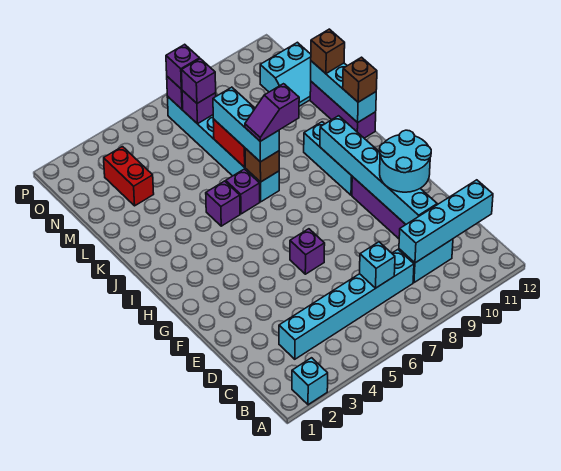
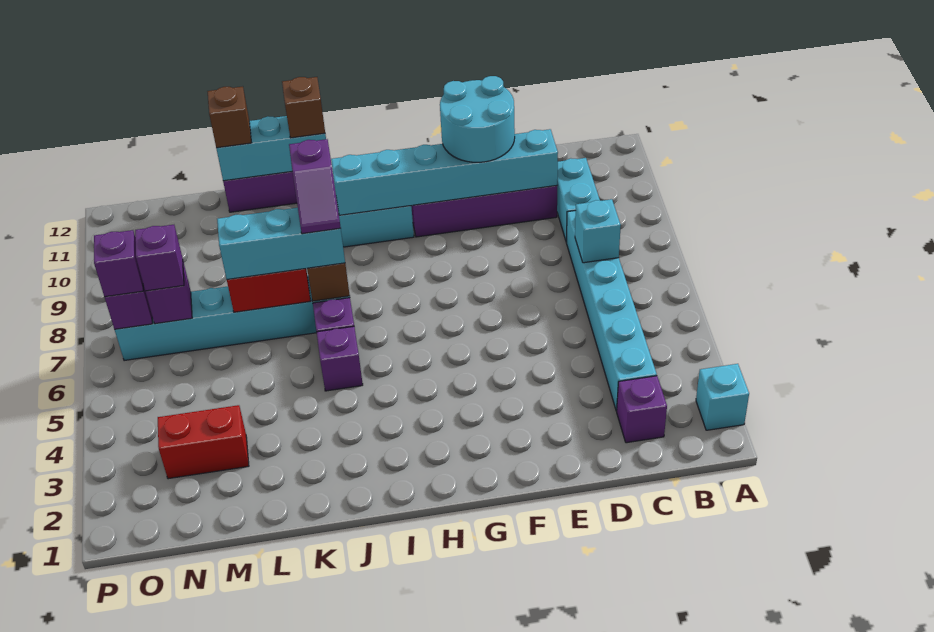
cyan 1x4 brick [399,180,493,263] -> none
purple 1x1 brick [290,229,325,274] -> purple 1x1 brick moved to [617,376,667,443]
cyan 2x2 slope [260,42,311,106] -> none

